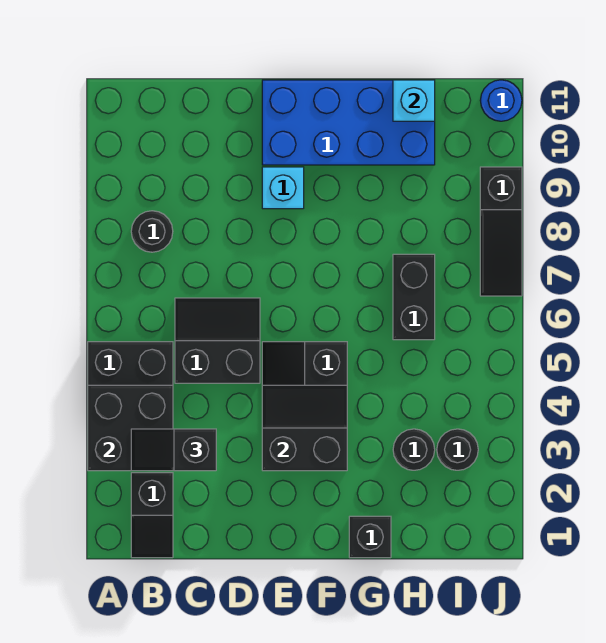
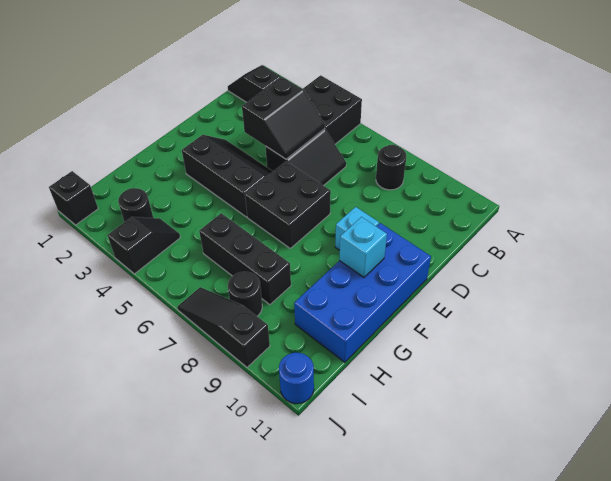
black 2x2 brick [88,385,173,471] -> black 2x2 brick moved to [245,161,331,248]
black 1x2 slope [131,429,216,471] -> black 1x2 slope moved to [107,217,180,274]
black 2x2 slope [262,385,347,471] -> black 2x2 slope moved to [242,77,325,159]
black 1x1 brick [349,516,391,558] -> black 1x1 brick moved to [49,171,98,225]
black 1x1 round brick [393,429,435,470] -> black 1x1 round brick moved to [228,272,262,316]
black 1x2 brick [393,254,435,340] -> black 1x3 brick [199,213,291,305]
cyan 1x1 brick [393,80,435,121] -> cyan 1x1 brick moved to [339,217,387,277]

